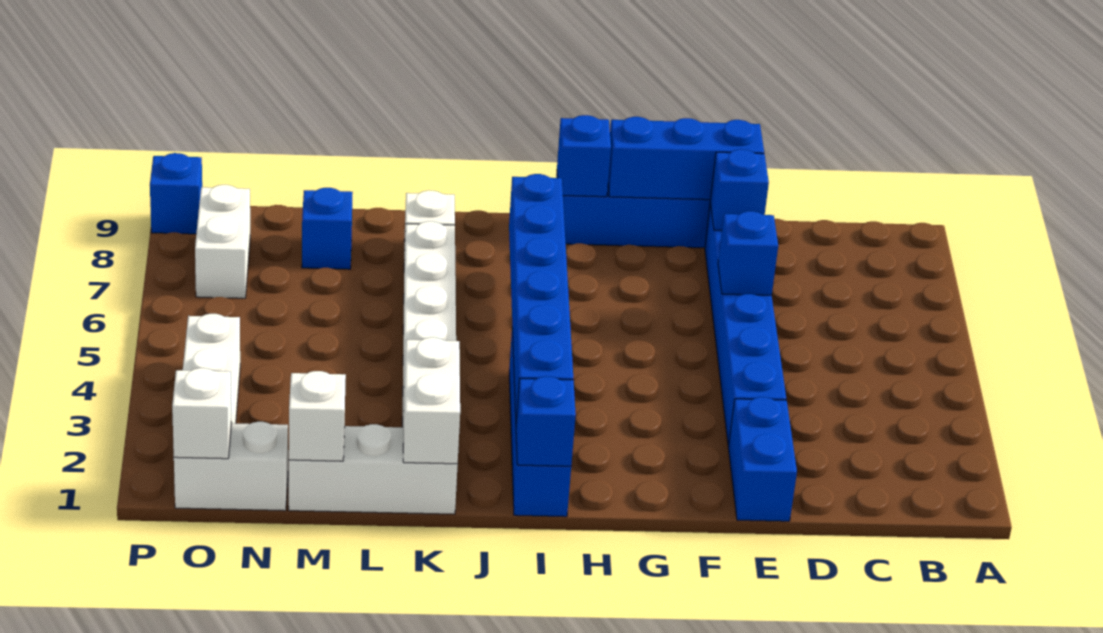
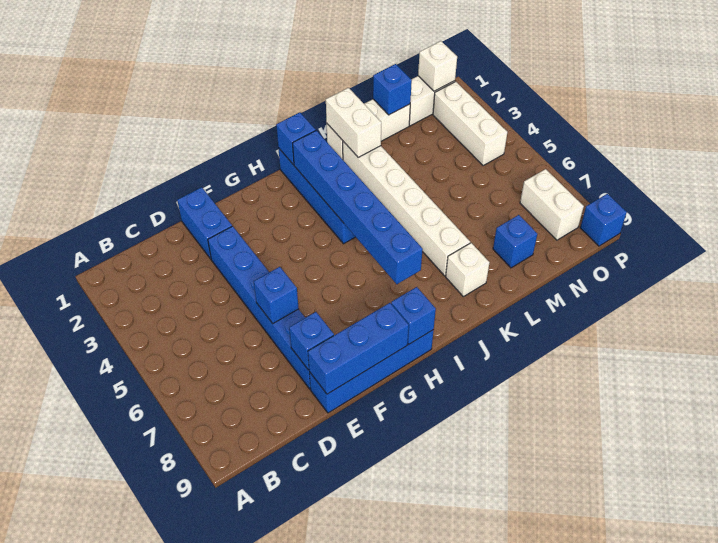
white 1x1 brick [289,371,346,461] -> blue 1x1 brick [373,64,412,115]

